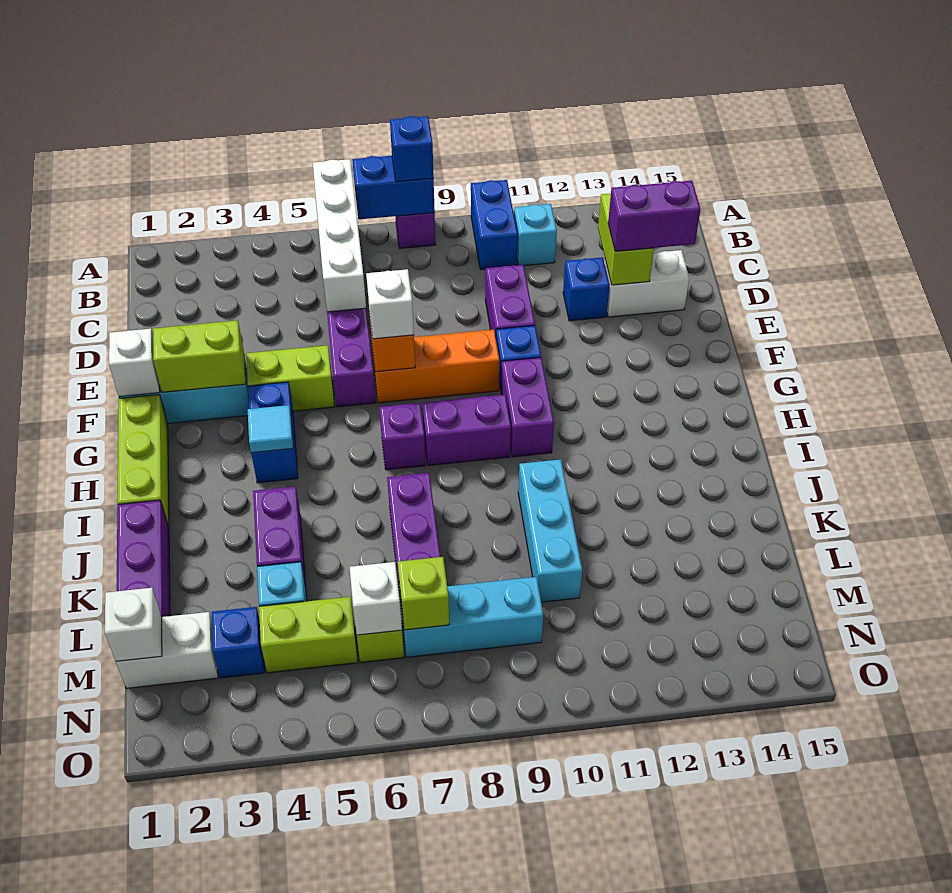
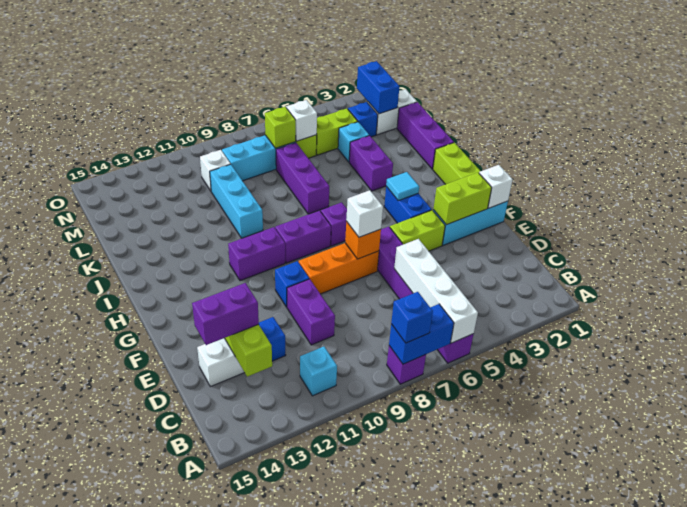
blue 1x2 brick [471,180,518,270] -> blue 1x2 brick moved to [357,61,400,114]
purple 1x2 brick [501,358,554,457] -> purple 1x2 brick turned to [228,227,285,281]
white 1x1 brick [105,588,162,661] -> white 1x1 brick moved to [200,150,230,191]

